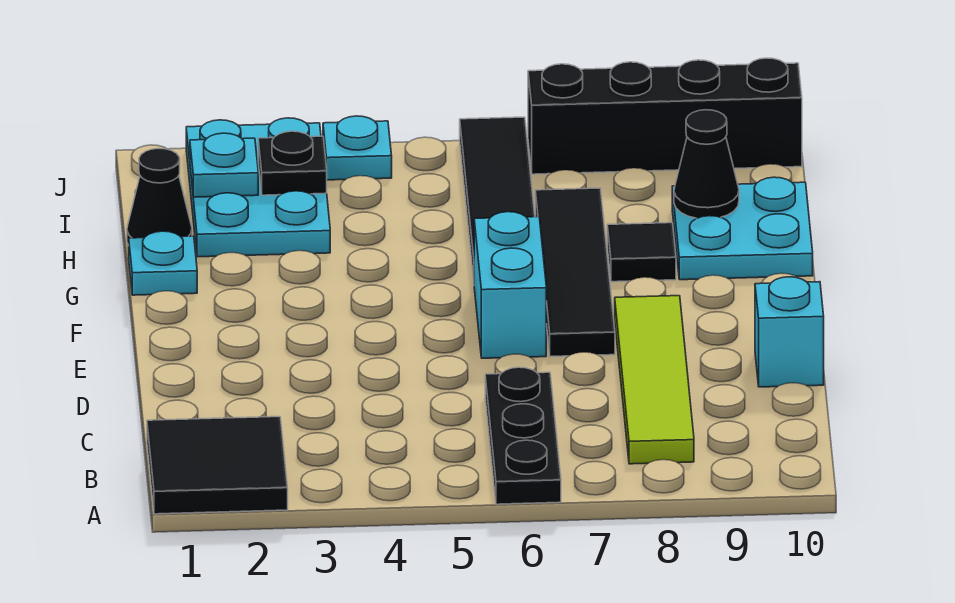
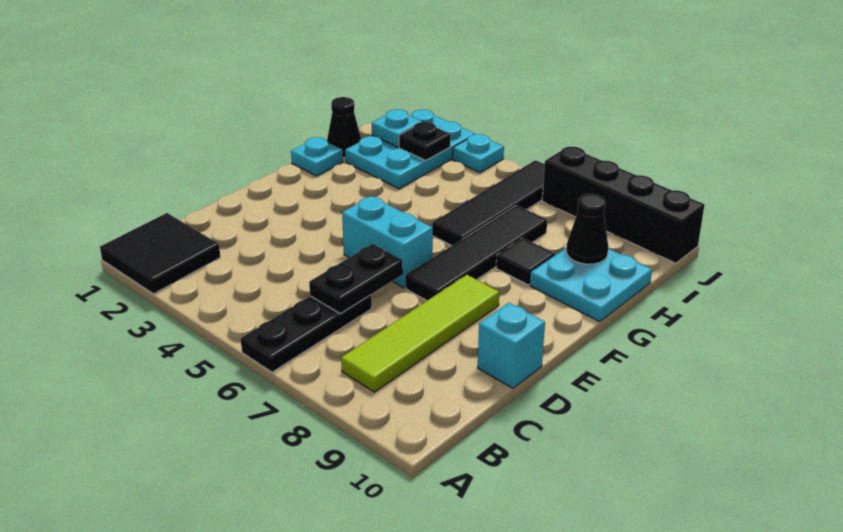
none -> black 1x2 plate [309,245,403,314]
cyan 1x2 brick [474,212,546,358] -> cyan 1x2 brick turned to [342,196,433,288]

